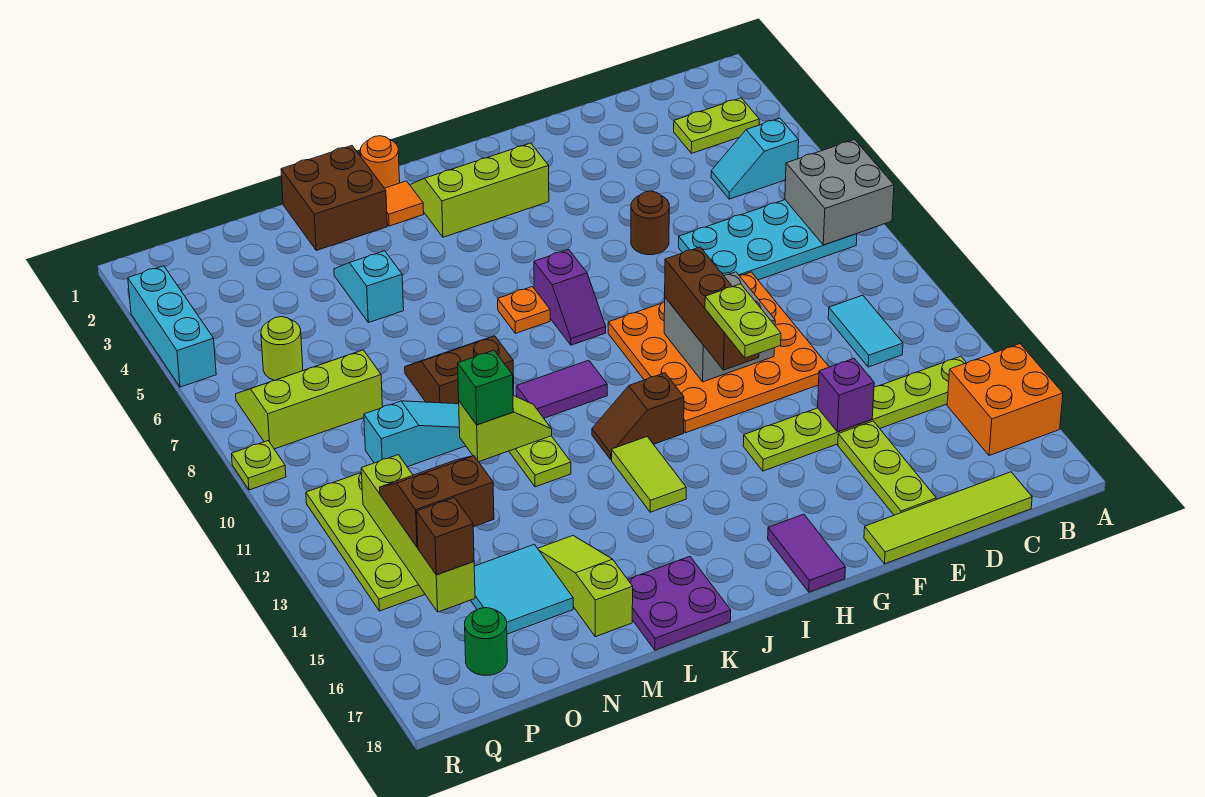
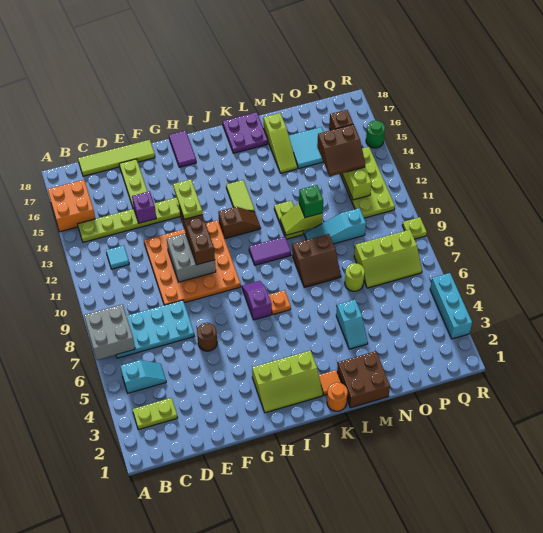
cyan 1x2 tile [828,295,903,367] -> cyan 1x1 tile [106,245,129,269]
lime 1x1 round brick [261,317,303,380] -> lime 1x1 round brick moved to [345,263,365,291]
green 1x1 round brick [465,608,507,675] -> green 1x1 round brick moved to [366,120,385,148]

